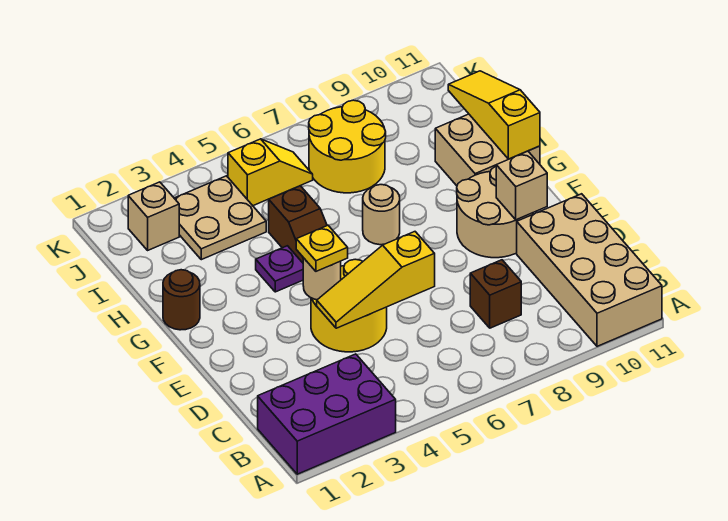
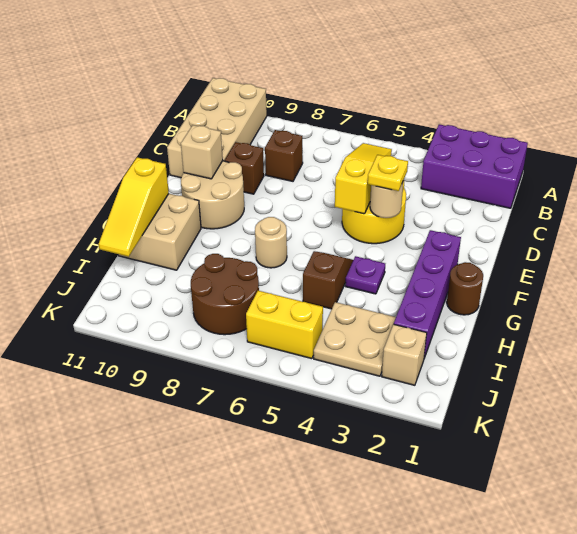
yellow 1x3 slope [317,232,435,328] -> yellow 1x3 slope turned to [335,143,392,214]
none -> brown 1x1 brick [225,142,264,194]
none -> purple 1x4 brick [394,230,461,358]
yellow 2x2 round brick [309,100,386,193] -> brown 2x2 round brick [191,254,259,335]
yellow 1x2 slope [228,139,313,206] -> yellow 1x2 brick [246,291,323,359]

